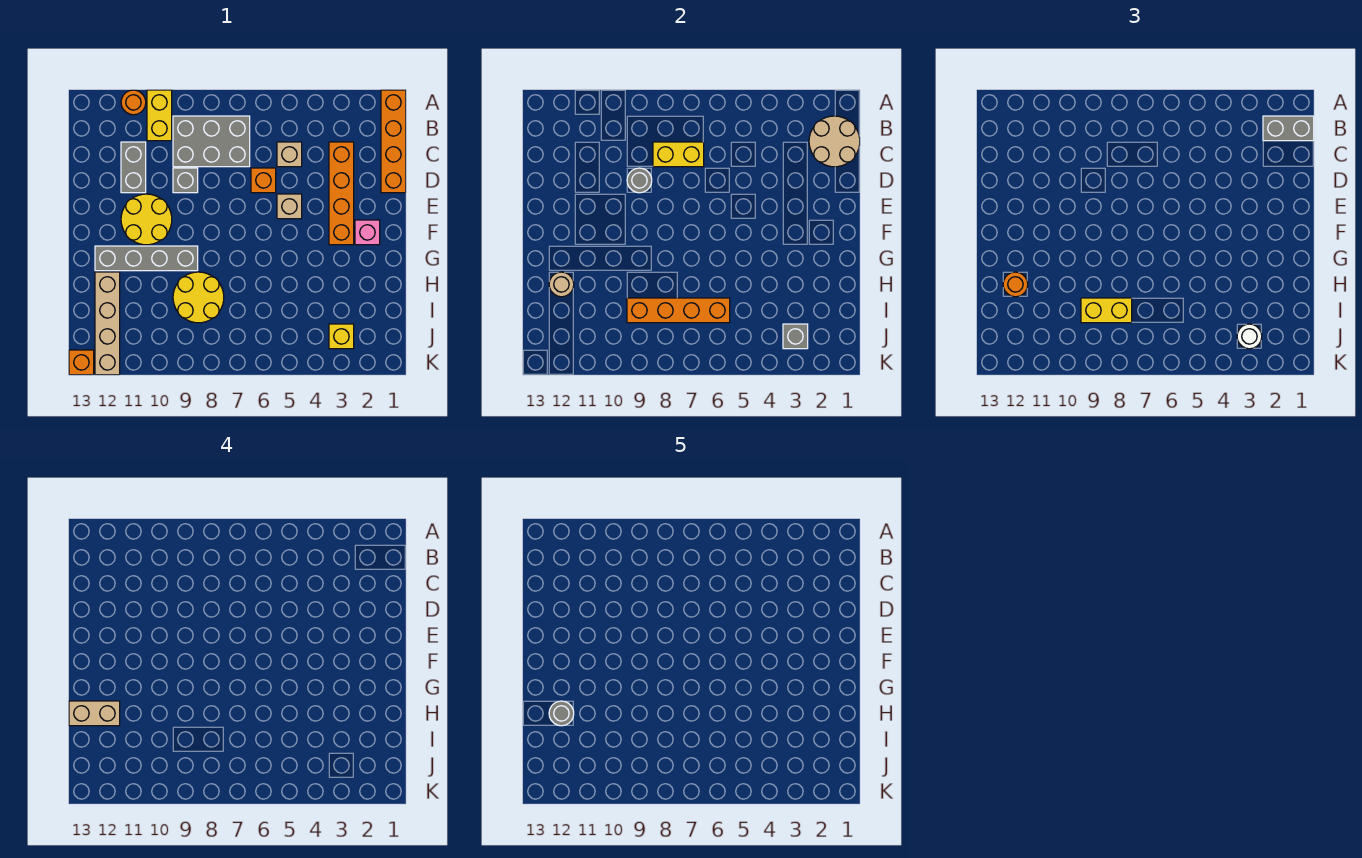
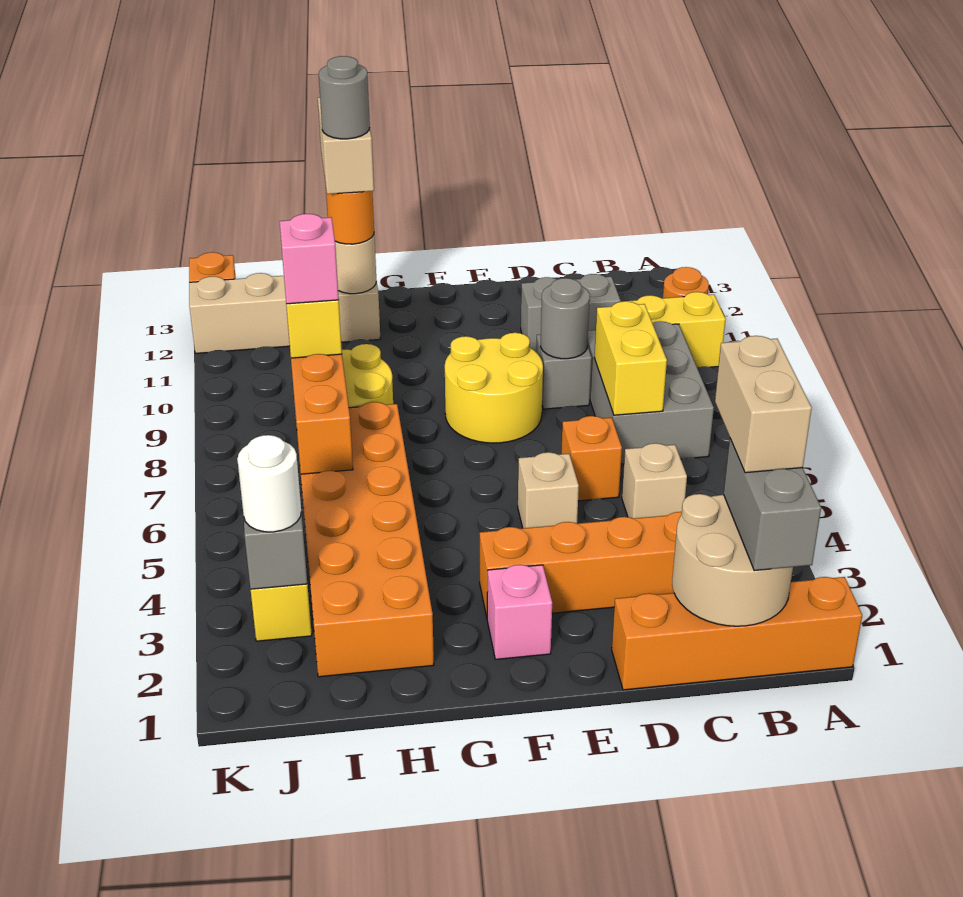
none -> tan 1x2 brick [715,336,812,473]
yellow 2x2 round brick [121,194,172,245] -> yellow 2x2 round brick moved to [445,333,543,443]
grey 1x4 brick [95,246,198,271] -> none
none -> orange 2x6 brick [297,402,434,677]
none -> pink 1x1 brick [280,214,339,304]

